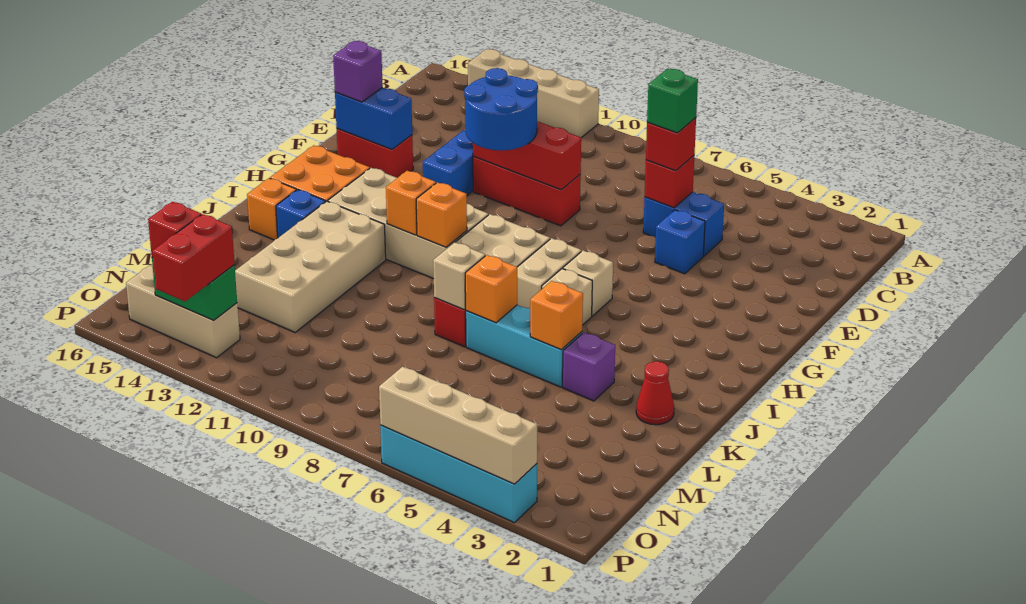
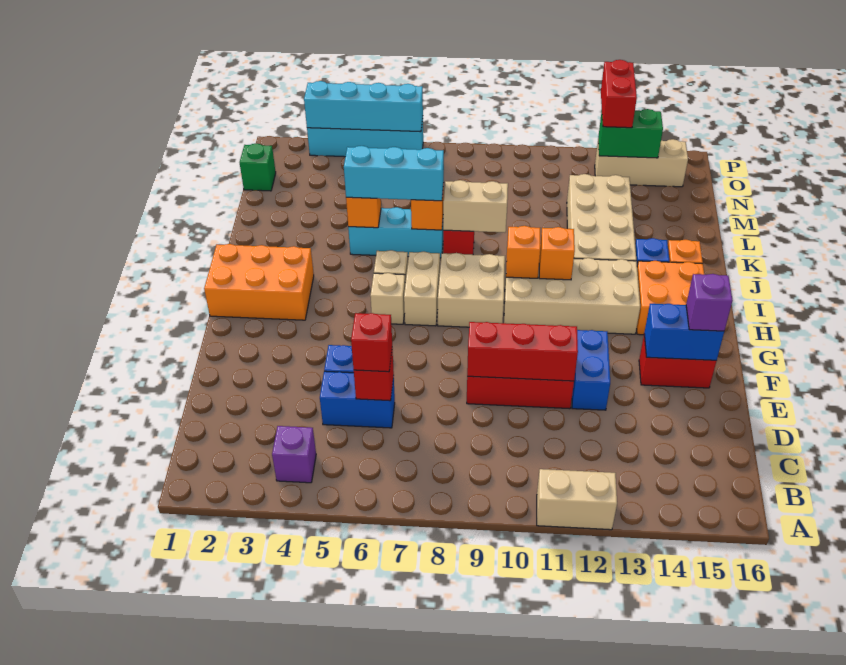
tan 1x4 brick [468,49,599,138] -> tan 1x2 brick [537,469,617,530]
green 1x1 brick [647,69,698,133] -> green 1x1 brick moved to [240,144,276,191]
blue 2x2 round brick [464,68,538,150] -> none
none -> orange 2x3 brick [204,244,314,320]
red 1x1 cone [636,361,674,425] -> none
purple 1x1 brick [563,332,615,401] -> purple 1x1 brick moved to [272,426,316,483]
none -> cyan 1x3 brick [344,146,444,201]
tan 1x1 brick [433,242,485,310] -> tan 1x2 brick [443,180,508,233]
red 1x1 brick [148,202,201,257] -> none
tan 1x4 brick [379,367,537,484] -> cyan 1x4 brick [304,81,423,132]

